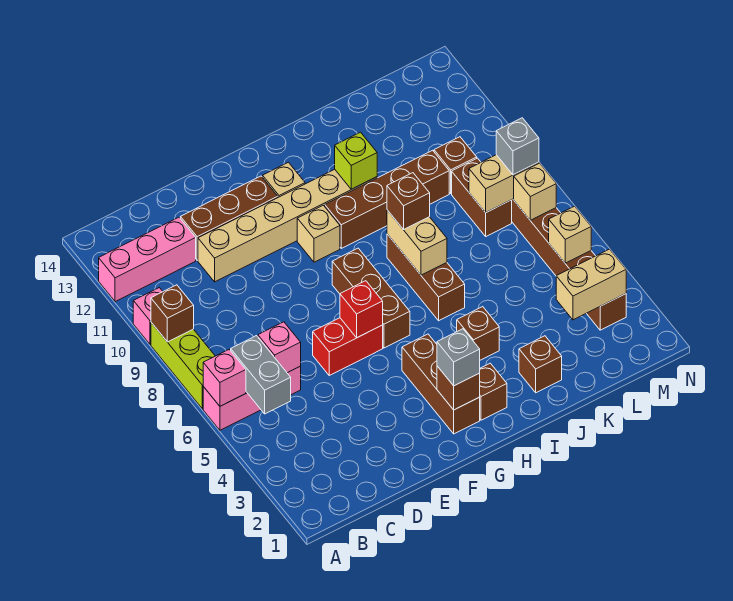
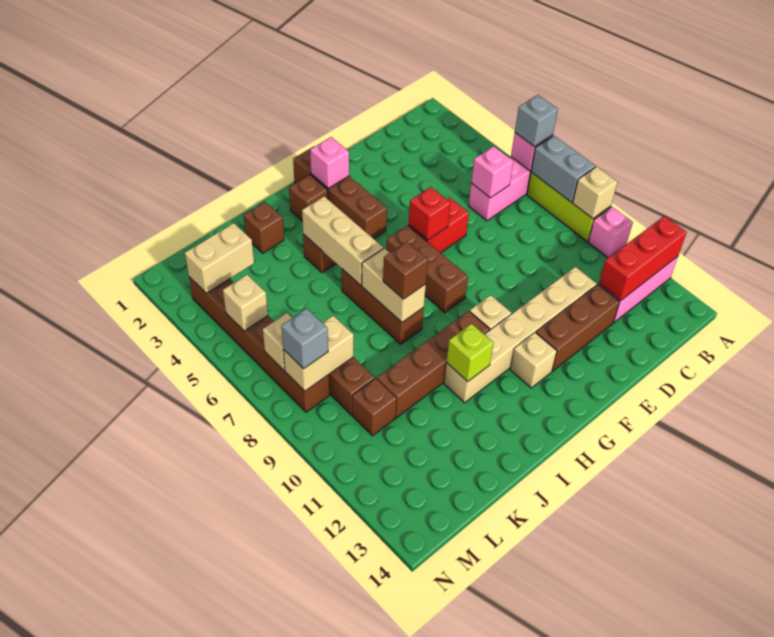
brown 1x1 brick [151,285,194,342] -> tan 1x1 brick [573,167,617,219]
none -> red 1x3 brick [599,216,687,300]
grey 1x2 brick [231,336,291,414] -> grey 1x2 brick moved to [531,136,595,202]
brown 1x3 brick [402,334,480,434] -> brown 1x4 brick [293,146,387,239]
brown 1x1 brick [437,366,480,410] -> pink 1x1 brick [310,137,349,188]
grey 1x1 brick [437,329,480,386] -> grey 1x1 brick moved to [515,95,558,147]
none -> tan 1x3 brick [302,196,383,285]

